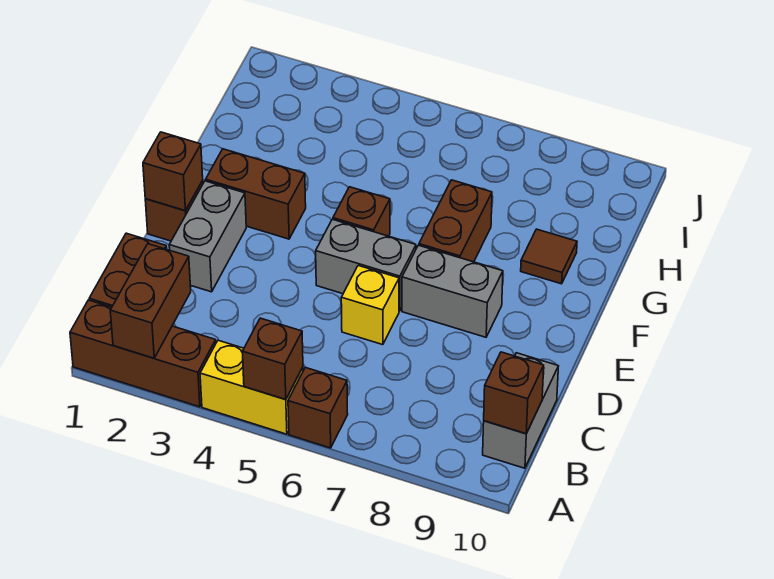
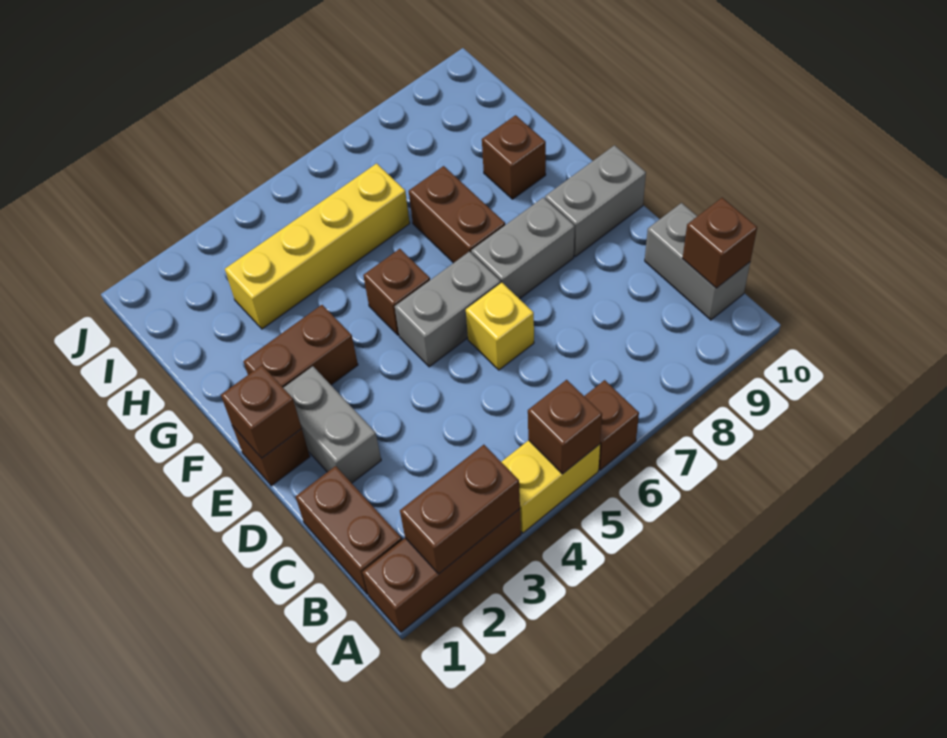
brown 1x2 brick [110,244,191,358] -> brown 1x2 brick turned to [400,445,520,574]
none -> grey 1x2 brick [545,145,646,256]
brown 1x1 tile [521,229,577,284] -> brown 1x1 brick [482,115,546,199]
none -> yellow 1x4 brick [225,163,410,329]

